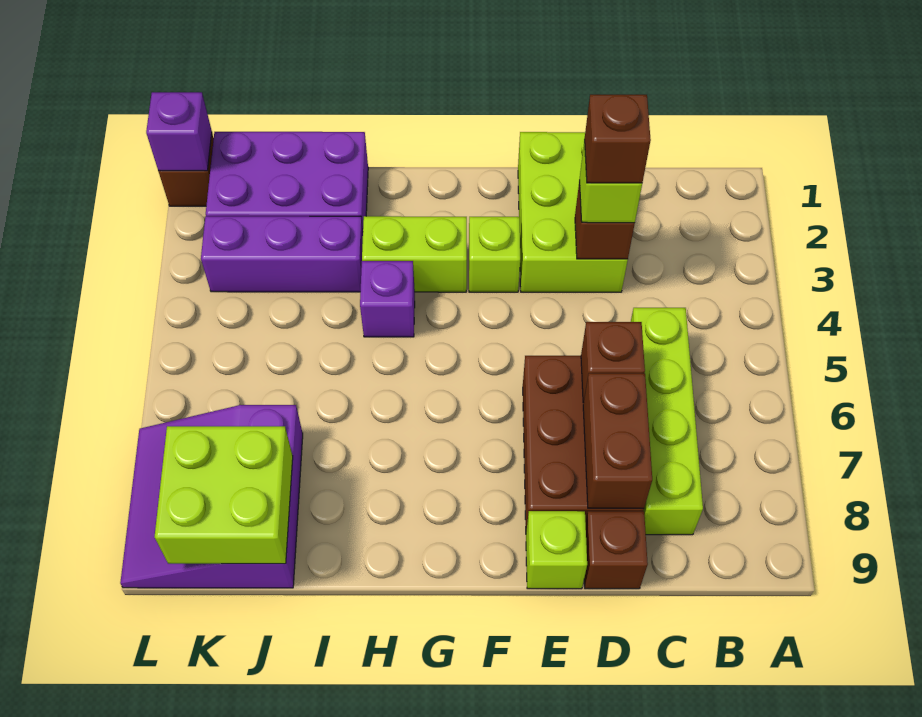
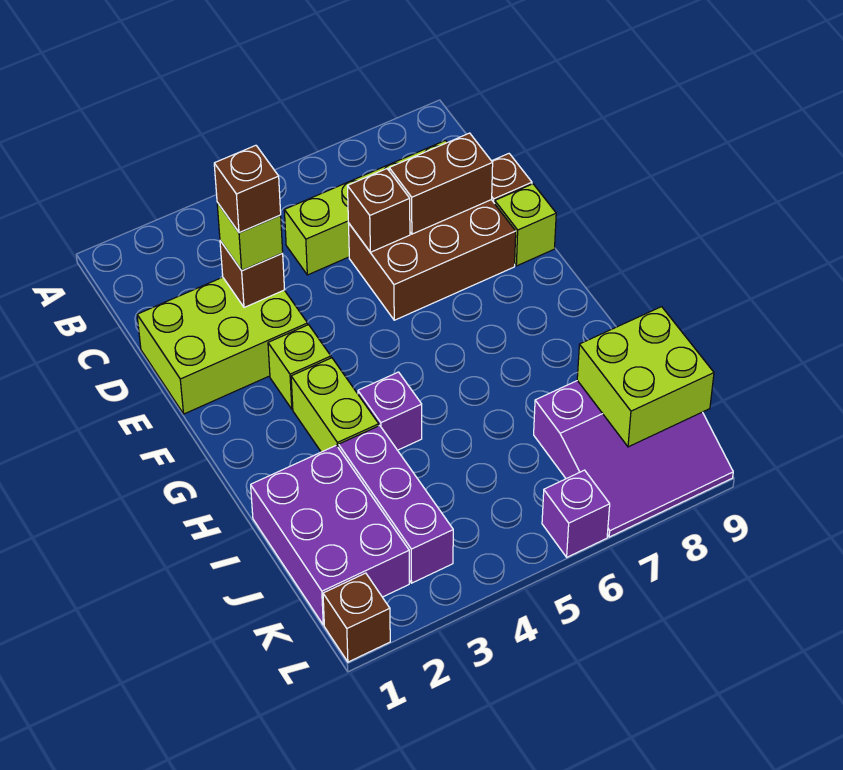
purple 1x1 brick [146,92,212,171] -> purple 1x1 brick moved to [542,470,610,557]

